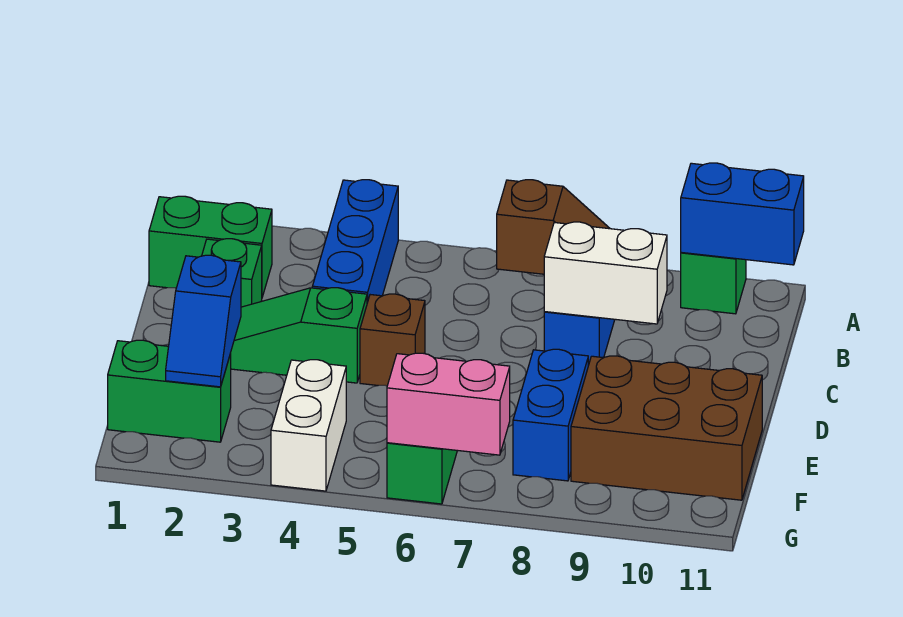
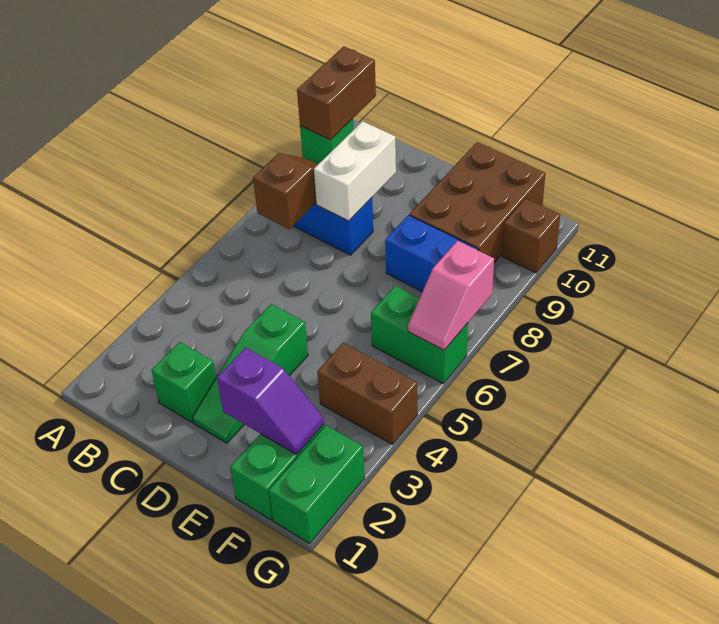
blue 1x3 brick [312,180,398,303] -> none
blue 1x2 brick [681,163,804,265] -> brown 1x2 brick [297,46,376,140]
green 1x2 brick [149,196,272,297] -> green 1x2 brick moved to [269,425,365,544]
brown 1x1 brick [360,294,425,386] -> brown 1x1 brick moved to [502,198,560,273]
blue 1x2 slope [166,255,241,387] -> purple 1x2 slope [217,348,324,454]
white 1x2 brick [271,360,346,491] -> brown 1x2 brick [317,343,417,445]
pink 1x2 brick [387,353,510,455] -> pink 1x2 slope [408,241,494,350]

